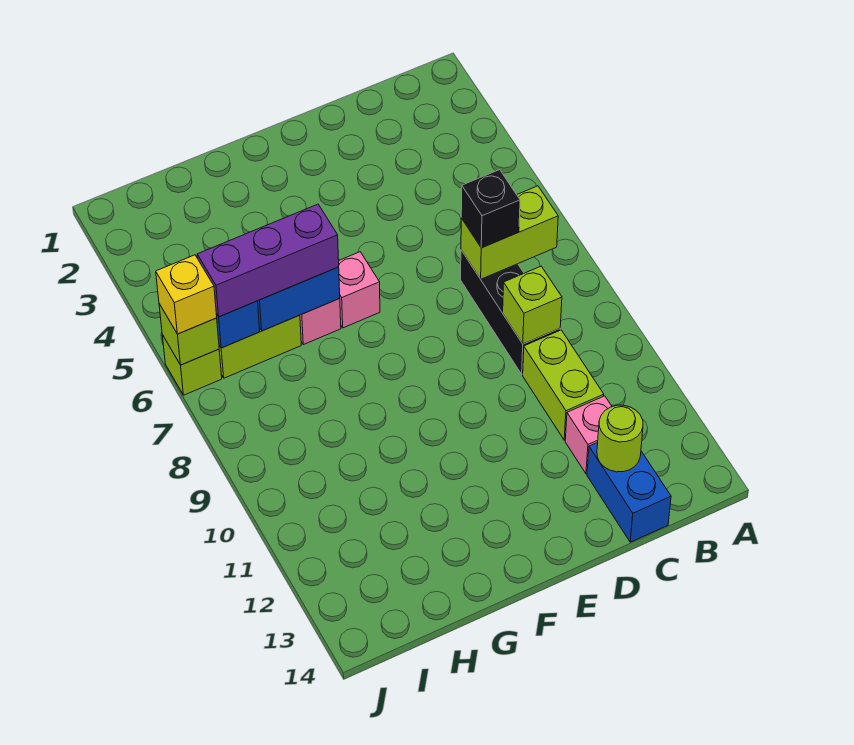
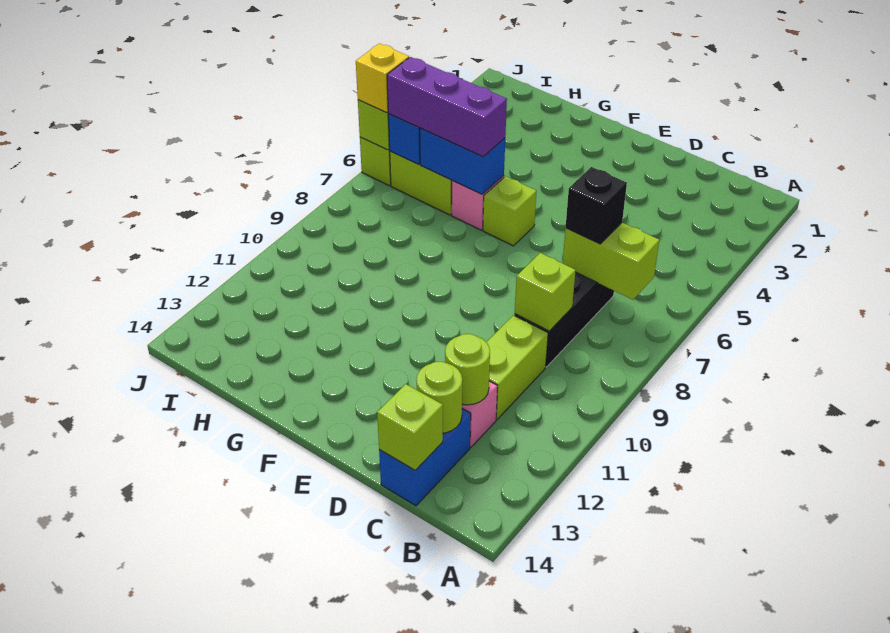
none -> lime 1x1 round brick [445,334,490,405]
none -> lime 1x1 brick [377,384,443,470]
pink 1x1 brick [339,252,380,328] -> lime 1x1 brick [483,176,537,246]

